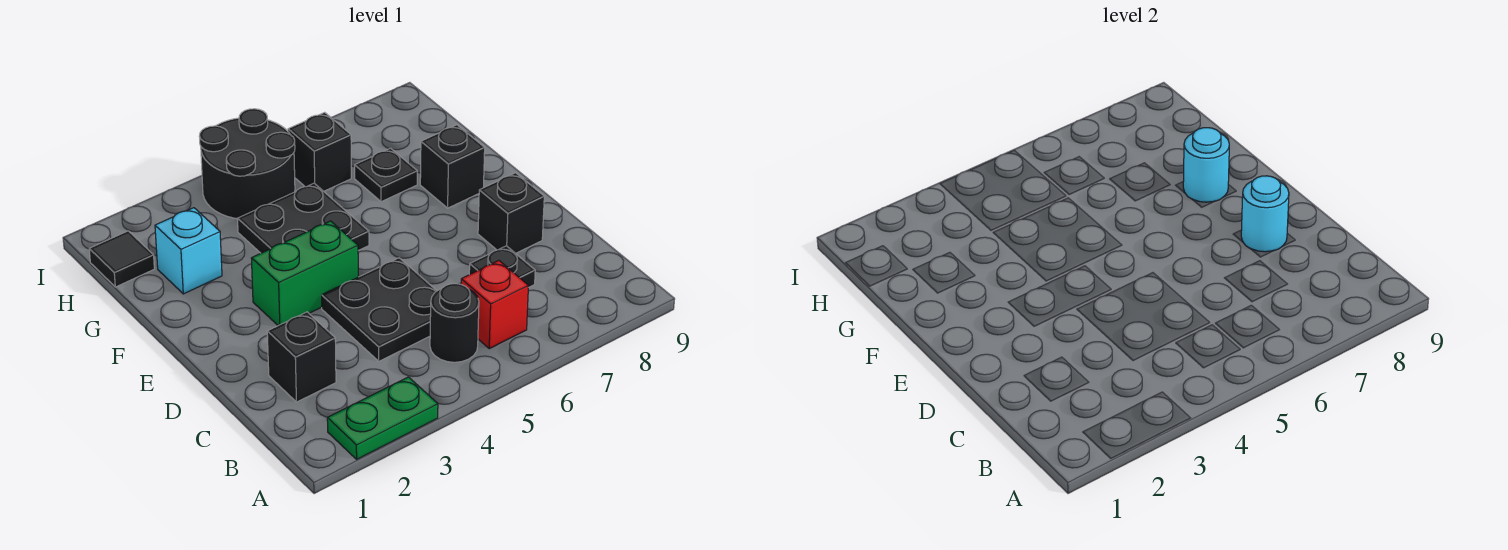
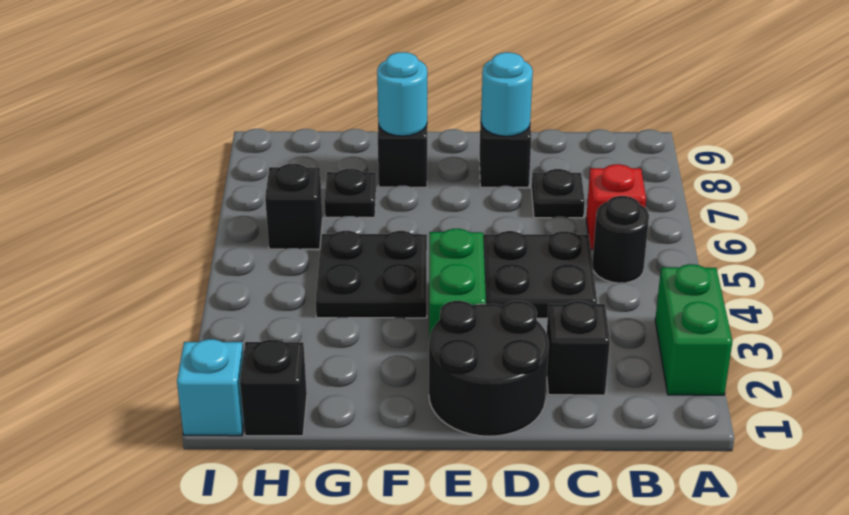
green 1x2 plate [327,377,438,459] -> green 1x2 brick [655,264,732,395]
cyan 1x1 brick [155,208,222,294] -> cyan 1x1 brick moved to [177,339,244,436]
black 1x1 tile [89,231,154,287] -> black 1x1 brick [240,340,307,436]
black 2x2 round brick [199,109,295,219] -> black 2x2 round brick moved to [429,301,549,436]

